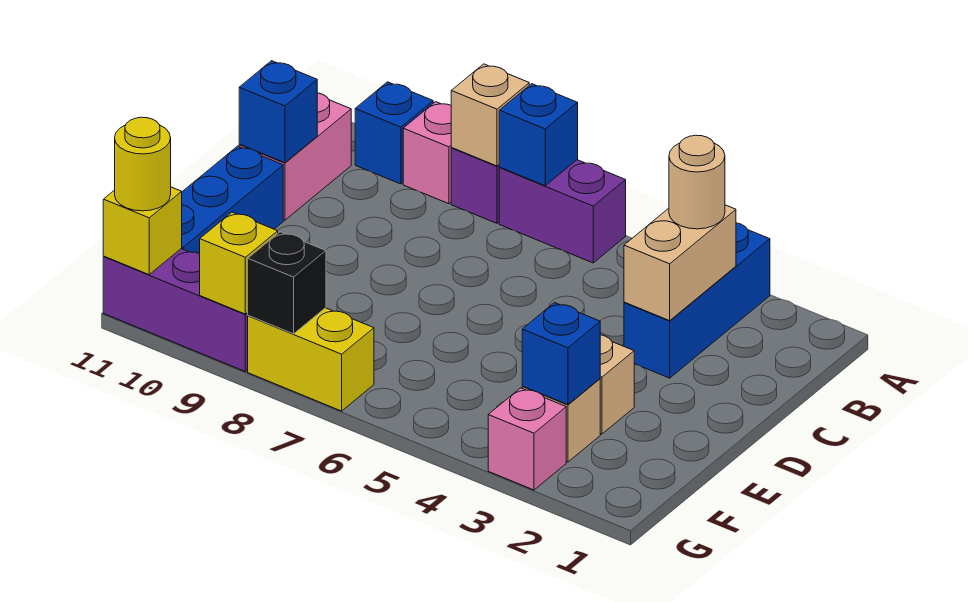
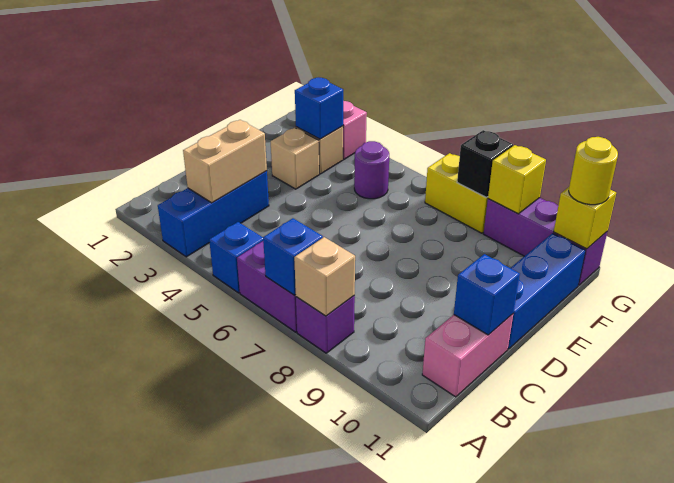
pink 1x1 brick [403,102,452,204] -> none
blue 1x1 brick [355,82,433,184] -> blue 1x1 brick moved to [209,222,263,293]
tan 1x1 round brick [669,135,725,229] -> none
none -> purple 1x1 round brick [354,141,389,199]

